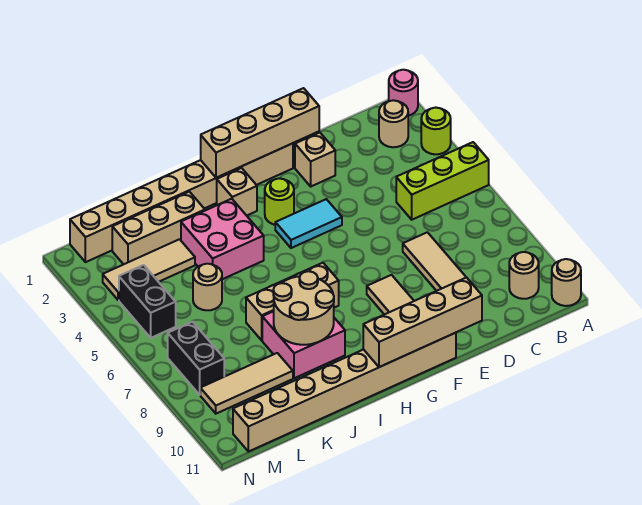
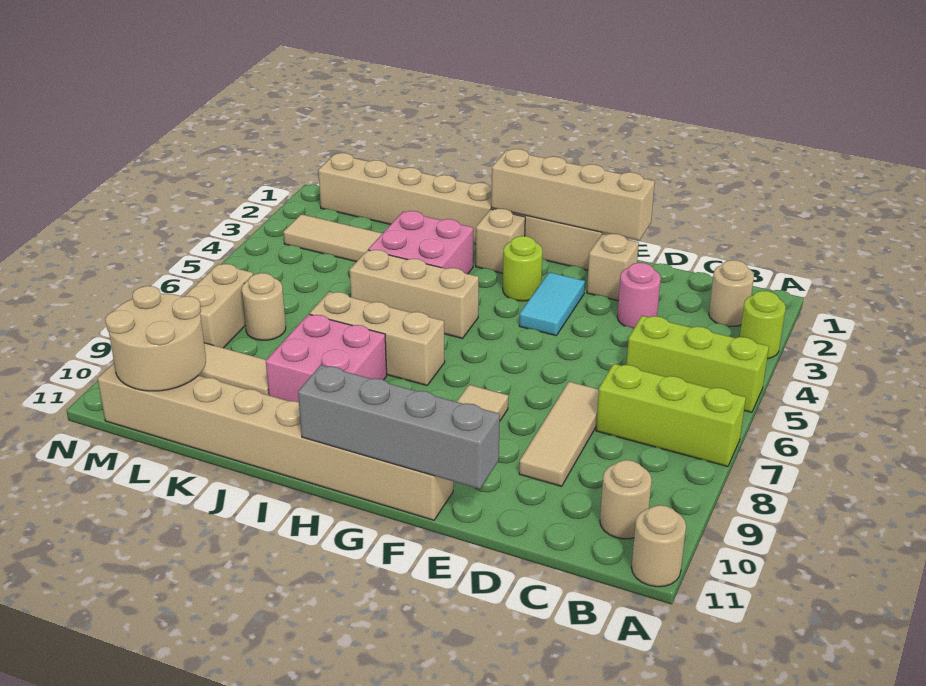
pink 1x1 round brick [389,70,418,116] -> pink 1x1 round brick moved to [617,263,661,329]
none -> lime 1x3 brick [596,364,746,467]
tan 1x4 brick [363,277,482,367] -> grey 1x4 brick [298,365,500,489]
cyan 1x2 tile [275,199,342,248] -> cyan 1x2 tile turned to [519,272,585,336]
tan 2x2 round brick [273,271,334,345] -> tan 2x2 round brick moved to [105,286,206,391]
tan 1x3 brick [112,192,205,264] -> tan 1x3 brick moved to [350,250,479,338]
tan 1x1 round brick [193,264,222,310] -> tan 1x1 round brick moved to [242,273,286,340]
black 1x2 brick [119,265,176,338] -> none
black 1x2 brick [168,322,224,395] -> tan 1x2 brick [184,264,253,348]

